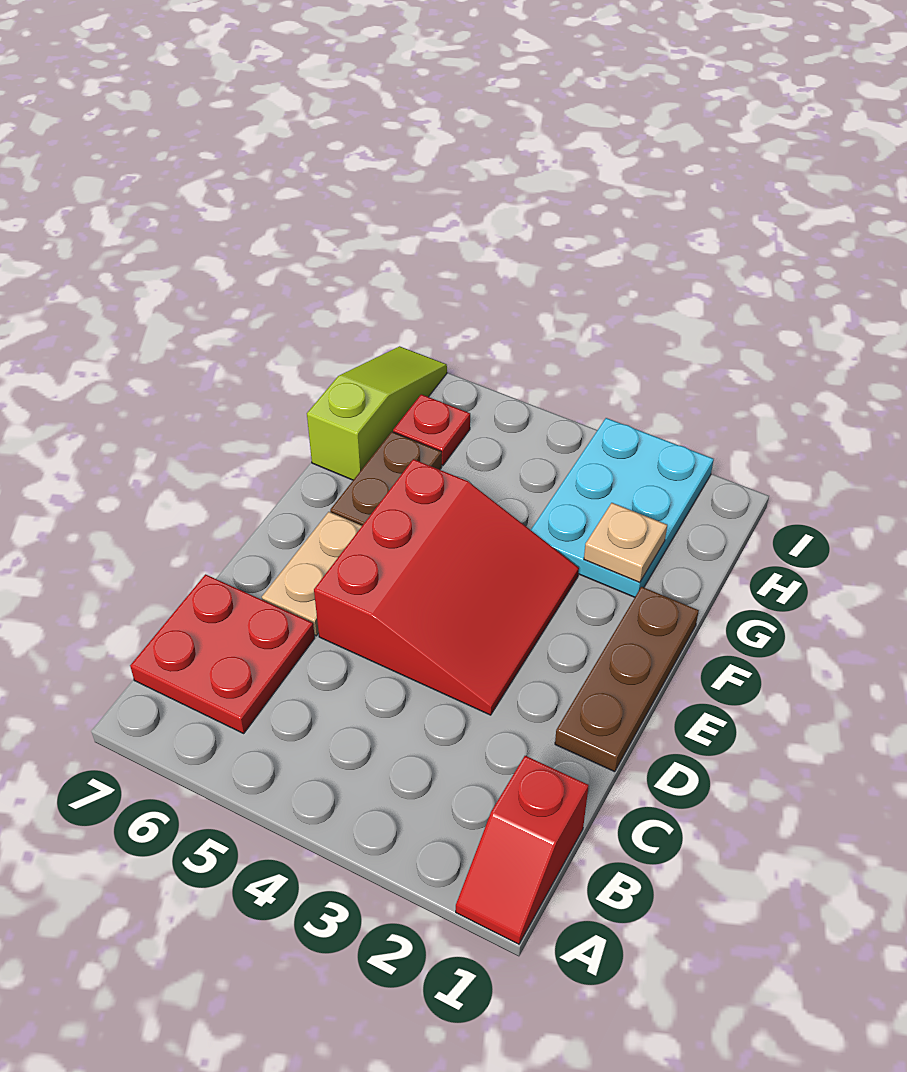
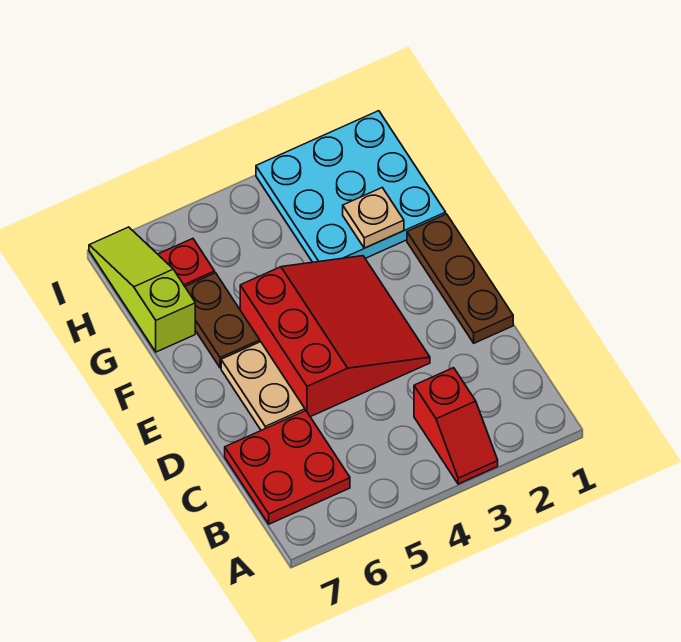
red 1x2 slope [456,756,589,944] -> red 1x2 slope moved to [414,368,498,484]
cyan 2x3 plate [531,418,714,597] -> cyan 3x3 plate [256,111,446,262]

